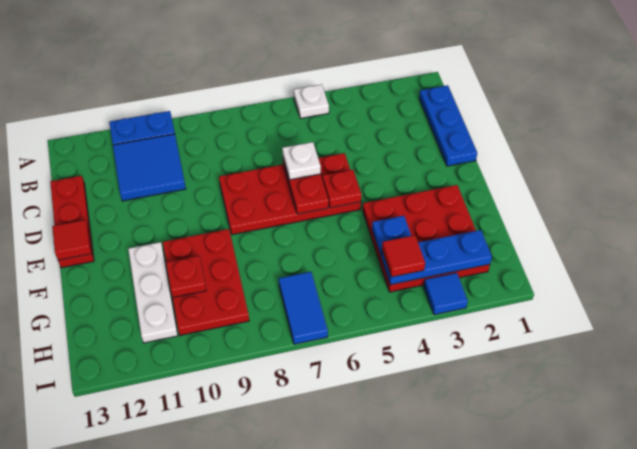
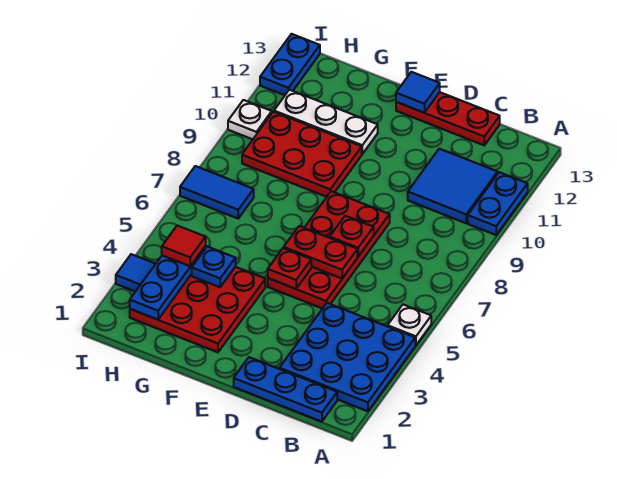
none -> blue 3x3 plate [280,303,415,411]
white 1x1 plate [282,142,321,180] -> white 1x1 plate moved to [228,100,272,139]
red 1x1 tile [52,220,91,260] -> blue 1x1 tile [396,72,440,113]
red 1x1 plate [166,256,206,298] -> red 1x1 plate moved to [330,216,374,256]
none -> blue 1x2 plate [260,34,320,95]

